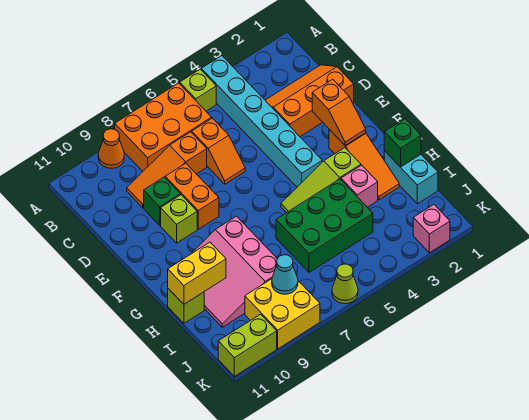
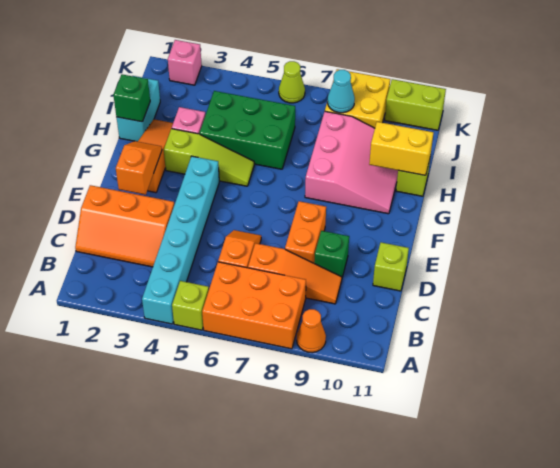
lime 1x1 brick [161,195,197,243] -> lime 1x1 brick moved to [373,242,409,291]

